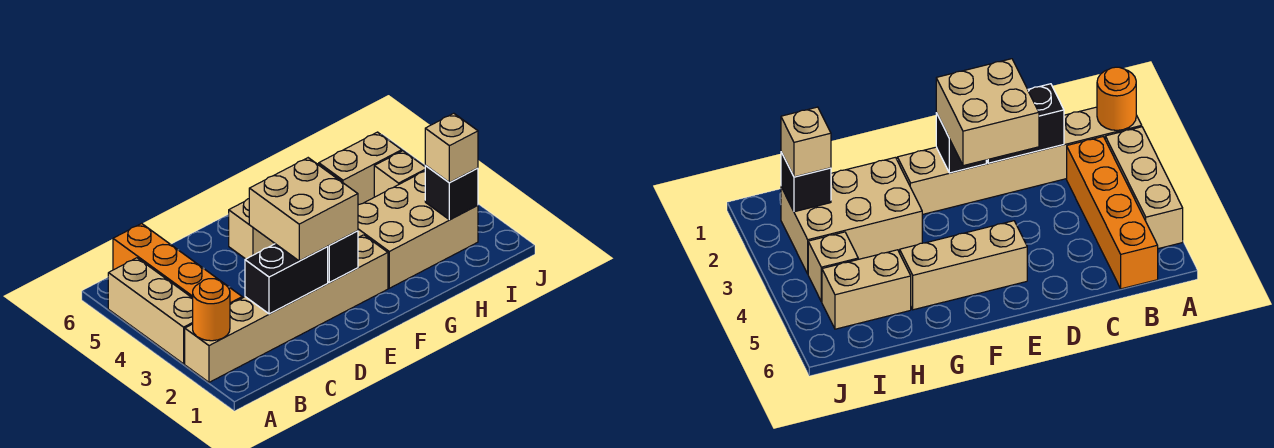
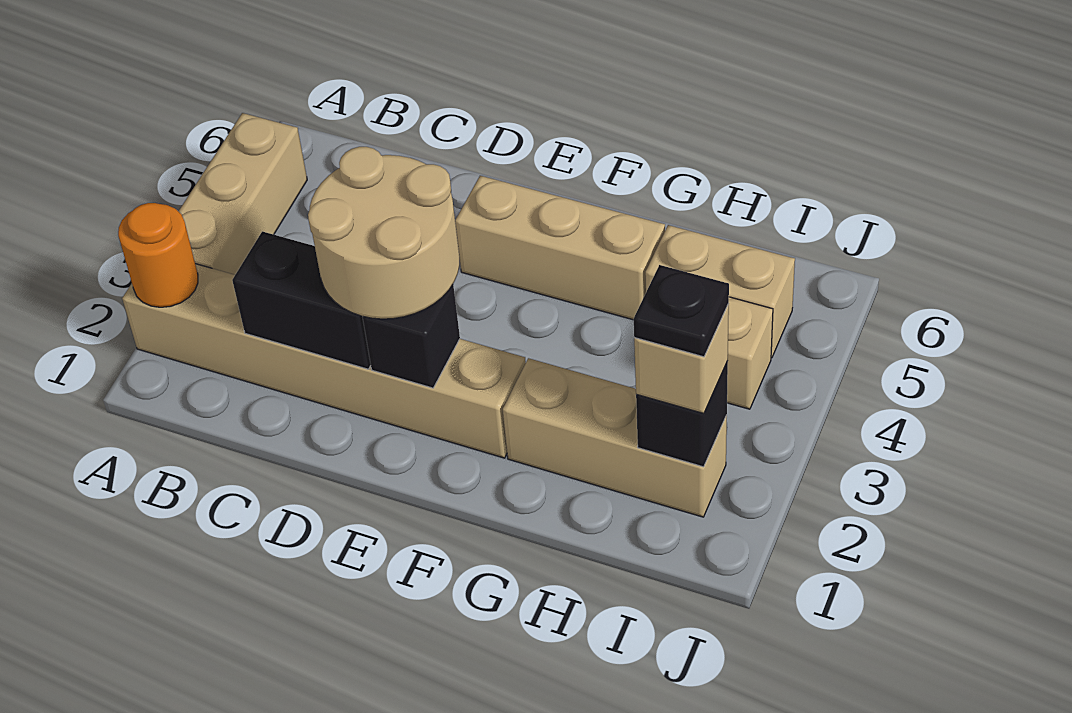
orange 1x4 brick [113,224,242,304] -> none
tan 2x2 brick [249,158,358,261] -> tan 2x2 round brick [308,147,459,319]
tan 2x3 brick [358,171,478,288] -> tan 1x3 brick [503,358,727,517]
none -> black 1x1 plate [634,265,729,357]

